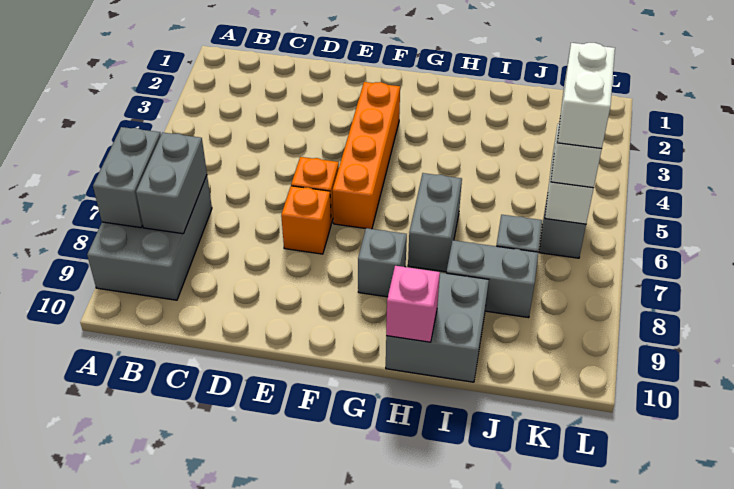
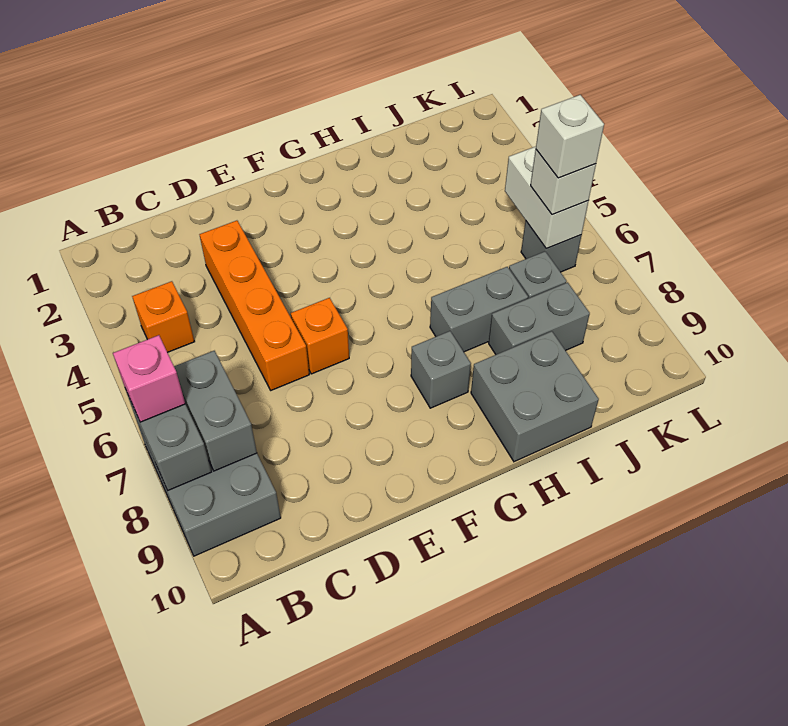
orange 1x1 brick [281,186,331,254] -> orange 1x1 brick moved to [132,281,195,352]
orange 1x4 brick [332,82,400,229] -> orange 1x4 brick moved to [199,221,309,390]
grey 1x2 brick [408,173,462,272] -> grey 1x2 brick turned to [430,267,528,352]
pink 1x1 brick [386,266,440,342] -> pink 1x1 brick moved to [113,335,185,422]
white 1x2 brick [557,43,615,149] -> white 1x1 brick [536,95,604,178]

